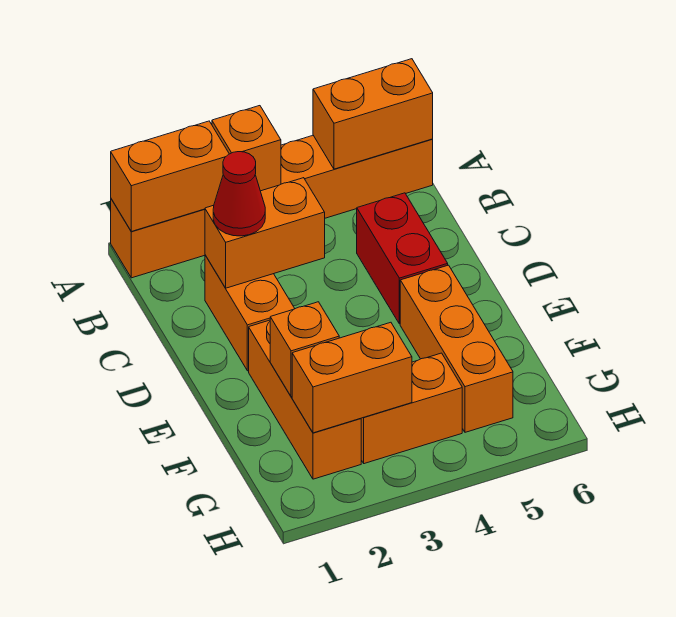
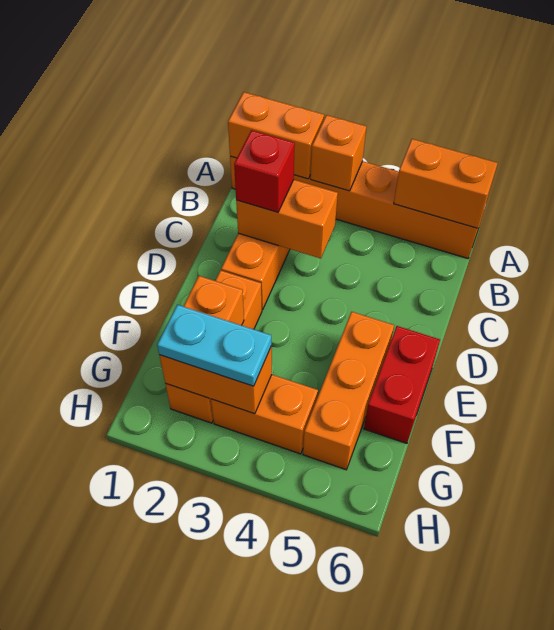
red 1x1 cone [213,152,265,236] -> red 1x1 brick [234,130,295,212]
red 1x2 brick [357,193,448,324] -> red 1x2 brick moved to [364,326,440,443]
none -> cyan 1x2 plate [157,305,272,386]

